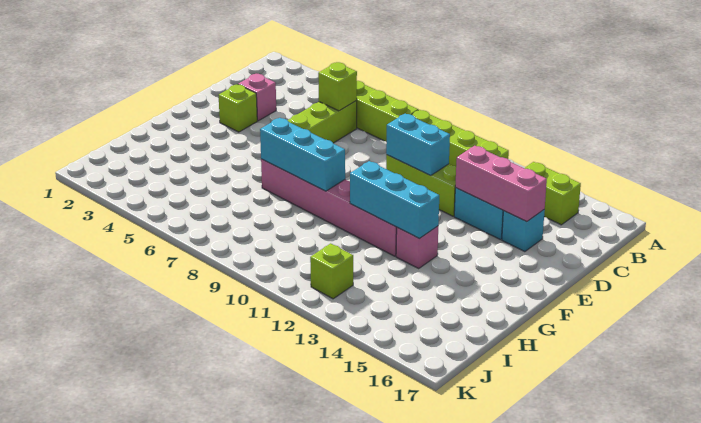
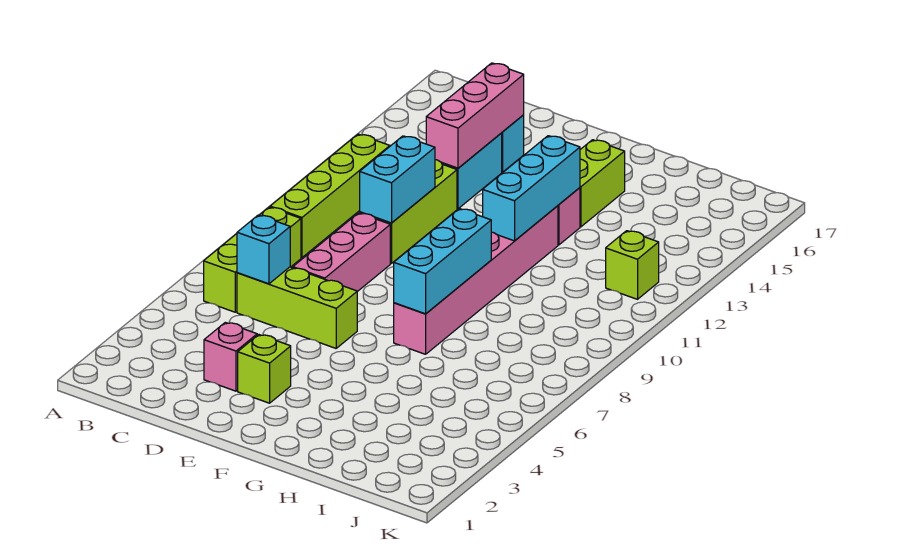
lime 1x2 brick [525,162,581,225] -> lime 1x2 brick moved to [580,140,625,227]
lime 1x1 brick [318,62,357,111] -> cyan 1x1 brick [237,215,290,284]
none -> pink 1x3 brick [293,213,390,292]

